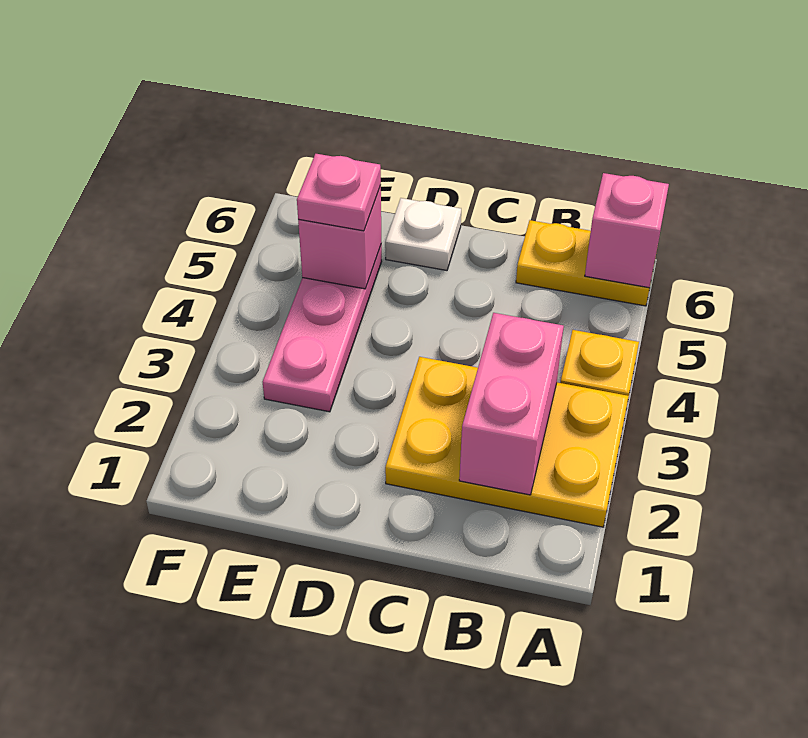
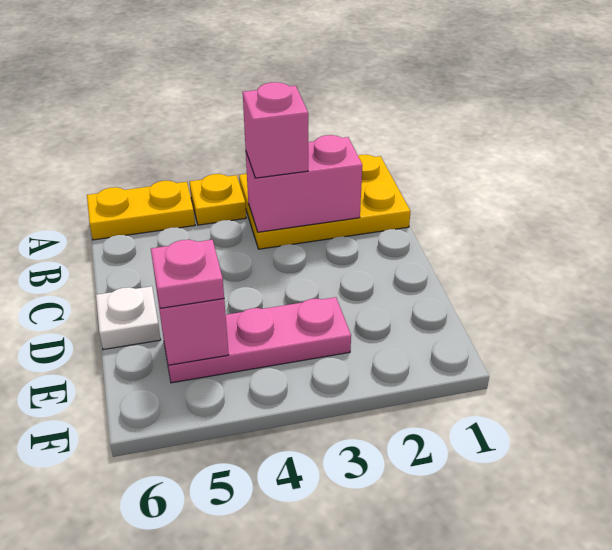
yellow 2x3 plate [385,357,629,527] -> yellow 2x3 plate turned to [239,155,411,249]
yellow 1x2 plate [516,220,655,306] -> yellow 1x2 plate turned to [87,181,195,240]
pink 1x1 brick [585,173,669,288] -> pink 1x1 brick moved to [243,82,308,178]

